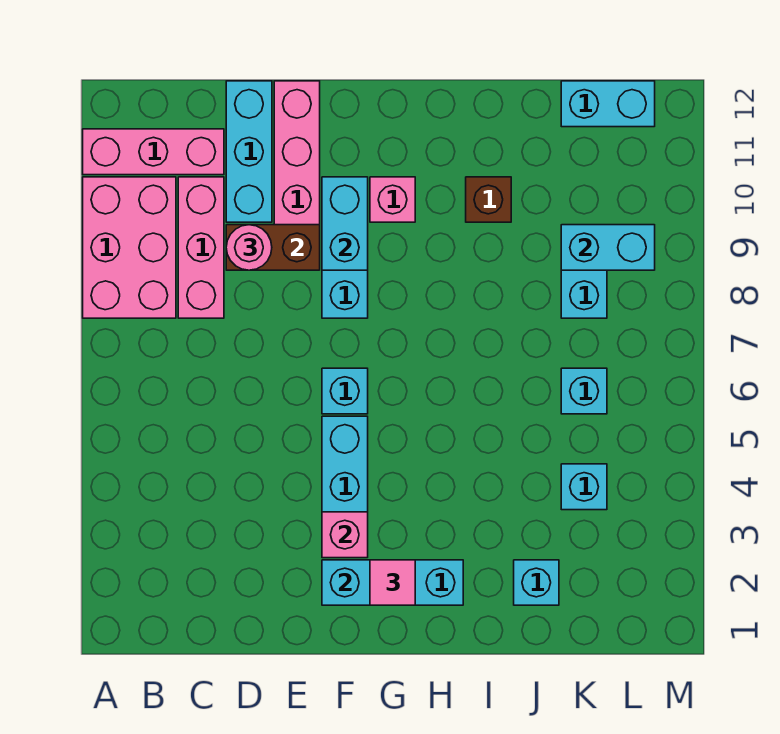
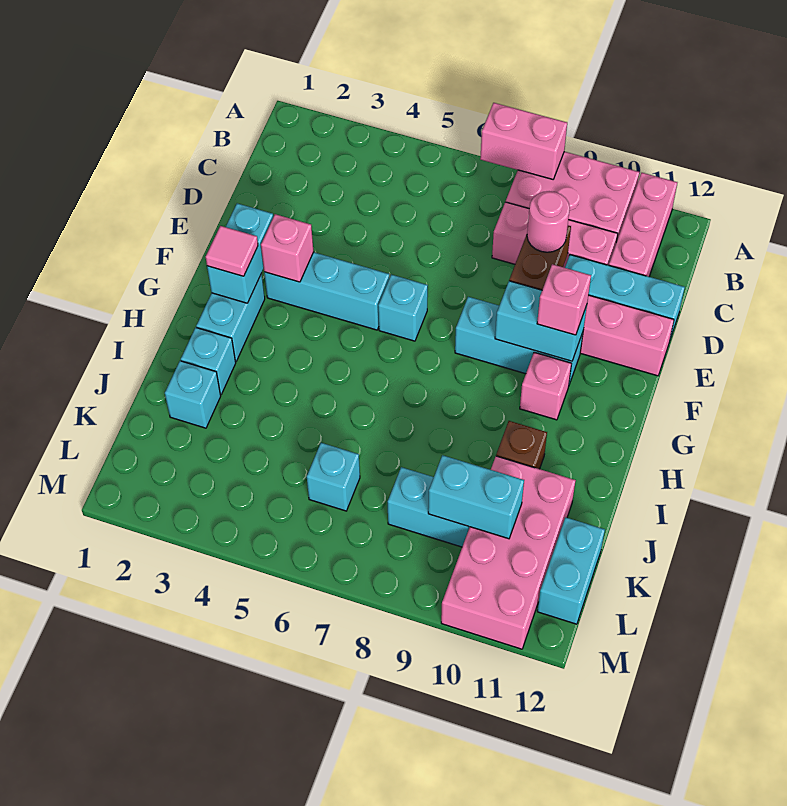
none -> pink 1x2 brick [480,103,567,179]
none -> pink 1x1 brick [537,264,591,335]
none -> pink 2x4 brick [441,456,576,649]
cyan 1x1 brick [561,464,607,510] -> cyan 1x1 brick moved to [181,328,236,394]
cyan 1x2 brick [561,225,655,270] -> cyan 1x2 brick turned to [428,455,524,539]

